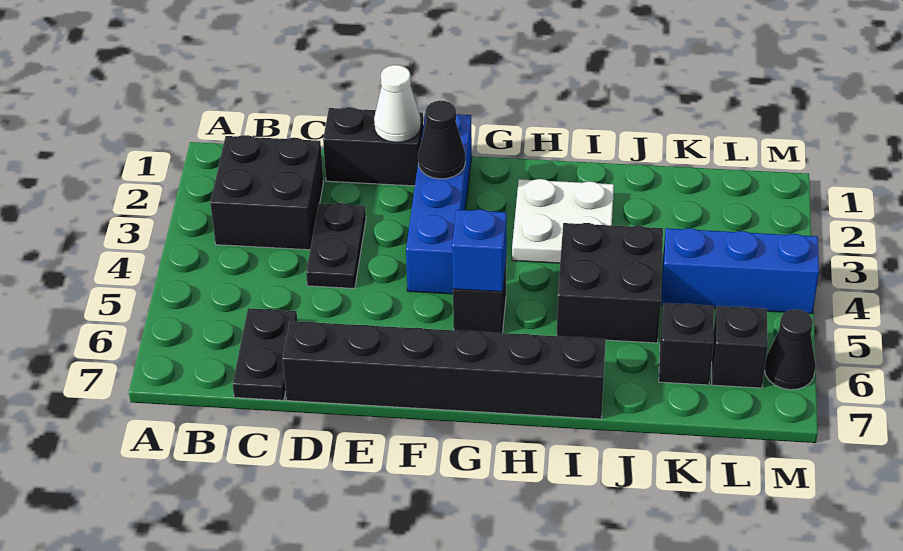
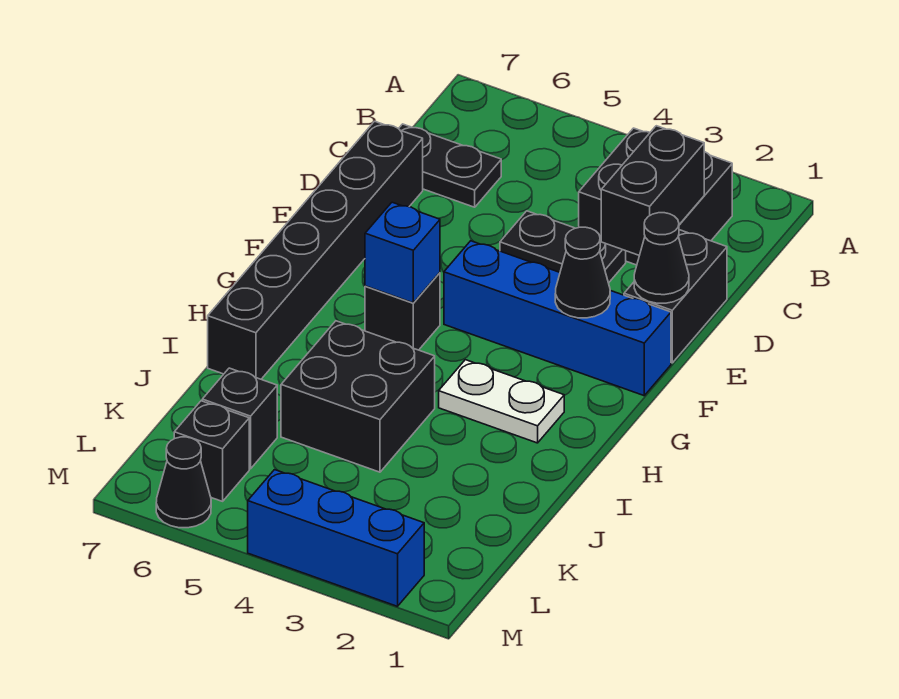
none -> black 1x2 brick [601,126,704,255]
white 1x1 cone [374,65,421,142] -> black 1x1 cone [634,213,689,303]
white 2x2 plate [512,179,614,263] -> white 1x2 plate [439,360,564,443]
blue 1x3 brick [661,228,819,314] -> blue 1x3 brick turned to [248,470,424,606]

